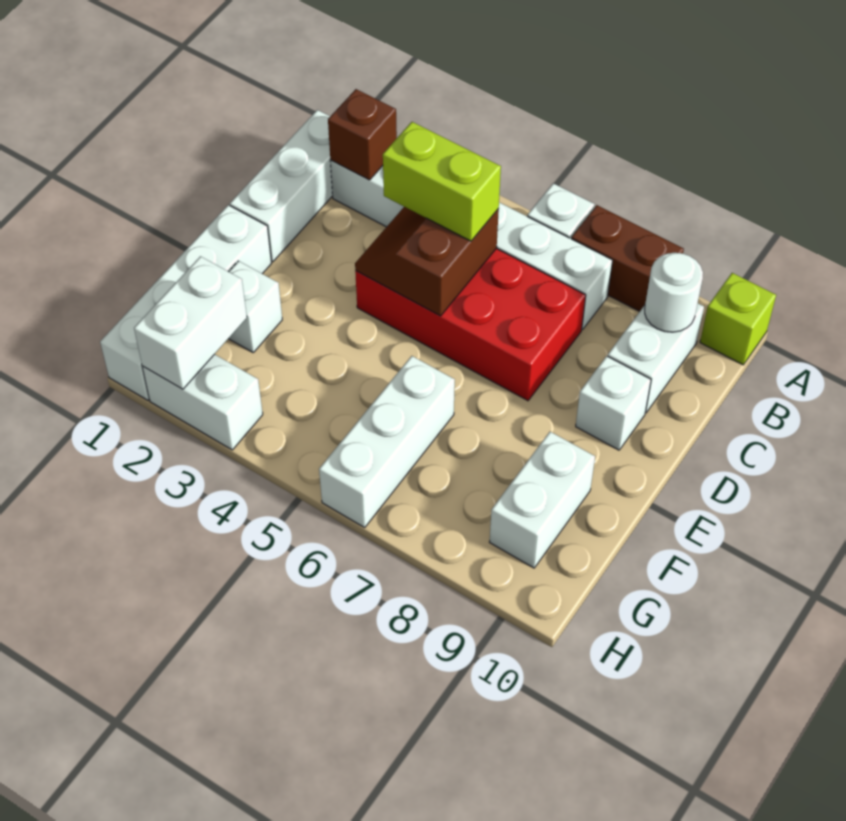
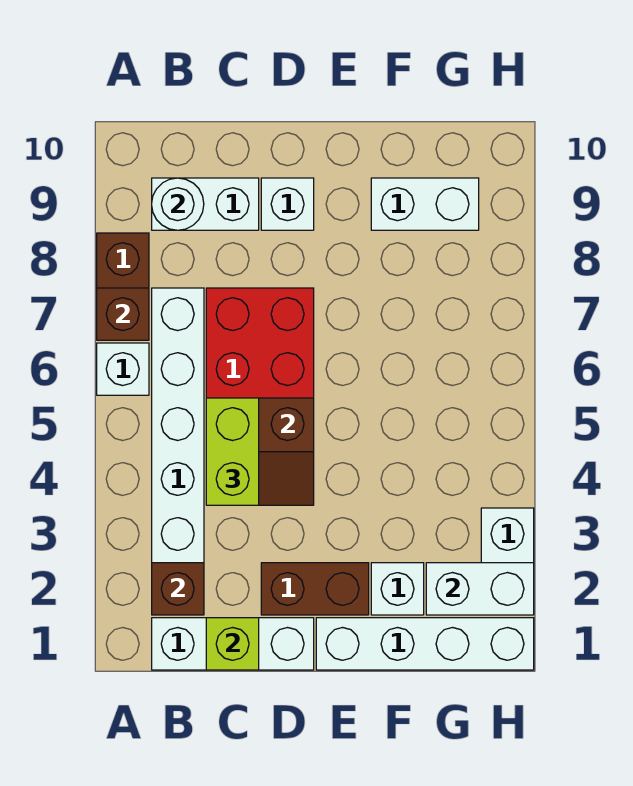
none -> brown 1x1 brick [97,288,149,340]
lime 1x1 brick [700,273,776,365] -> lime 1x1 brick moved to [206,618,259,670]
none -> brown 1x2 brick [261,563,369,615]
white 1x3 brick [319,356,455,528] -> none

